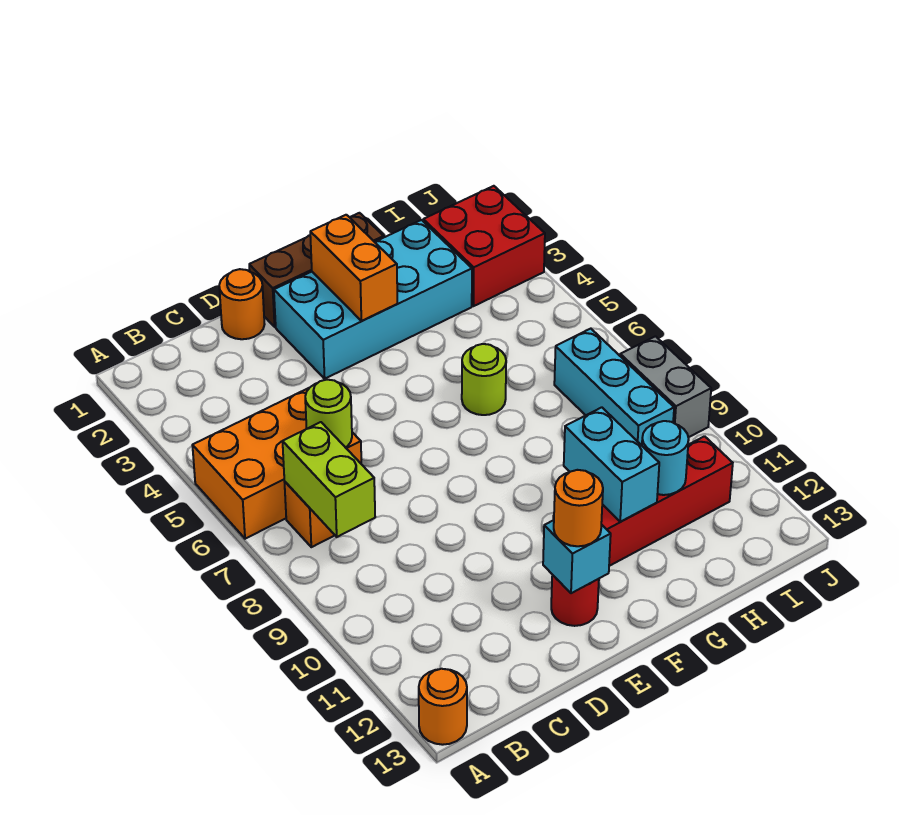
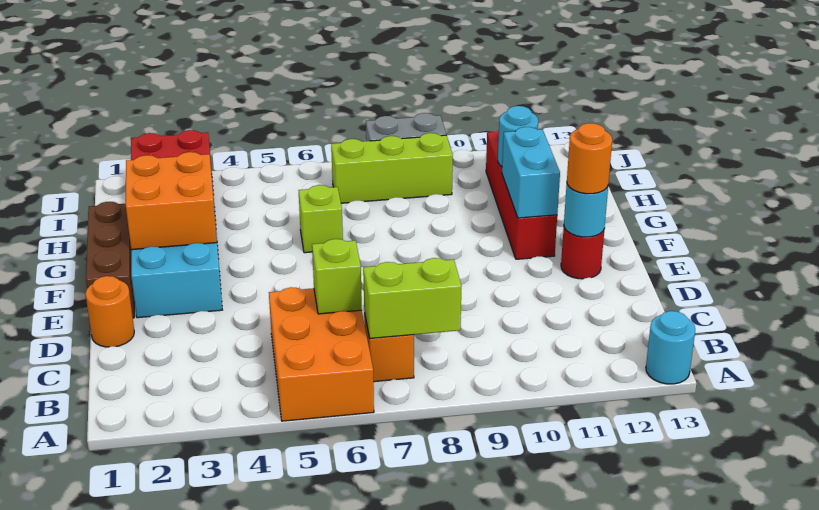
orange 1x1 round brick [419,669,467,745] -> cyan 1x1 round brick [646,311,695,384]
lime 1x1 round brick [305,380,352,448] -> lime 1x1 brick [312,239,362,314]
cyan 1x1 brick [543,520,611,593] -> cyan 1x1 round brick [564,185,608,237]
orange 1x2 brick [310,215,397,321] -> orange 2x2 brick [126,152,217,250]
lime 1x1 round brick [462,344,506,415] -> lime 1x1 brick [299,185,343,253]
cyan 1x2 brick [564,407,659,522] -> cyan 1x2 brick turned to [502,127,560,218]
cyan 1x3 brick [554,329,674,445] -> lime 1x3 brick [331,133,453,203]

